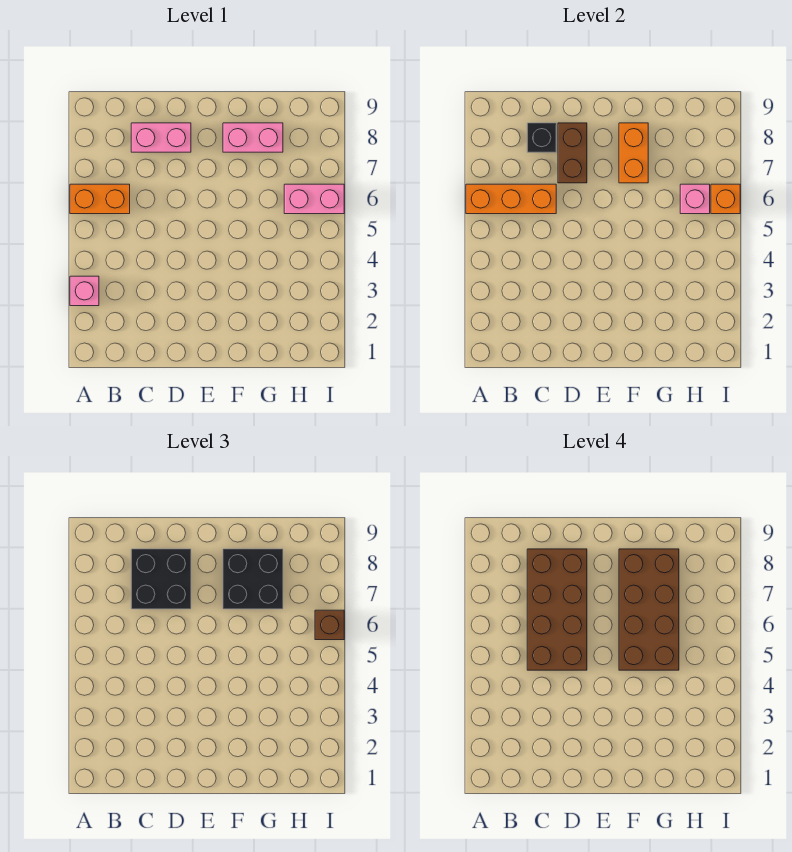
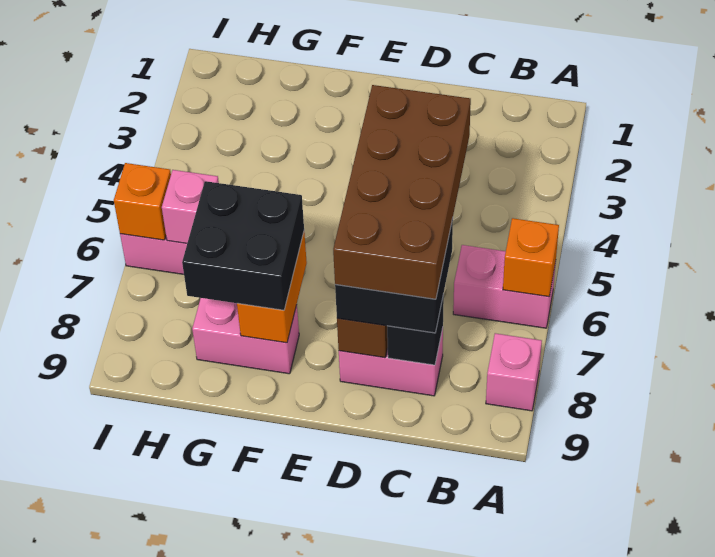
pink 1x1 brick [70,276,99,306] -> pink 1x1 brick moved to [486,333,542,411]
orange 1x2 brick [70,184,130,214] -> pink 1x2 brick [453,245,556,328]
orange 1x3 brick [466,184,556,214] -> orange 1x1 brick [503,218,559,297]
brown 2x4 brick [619,549,679,670] -> none
brown 1x1 brick [315,610,344,640] -> none

